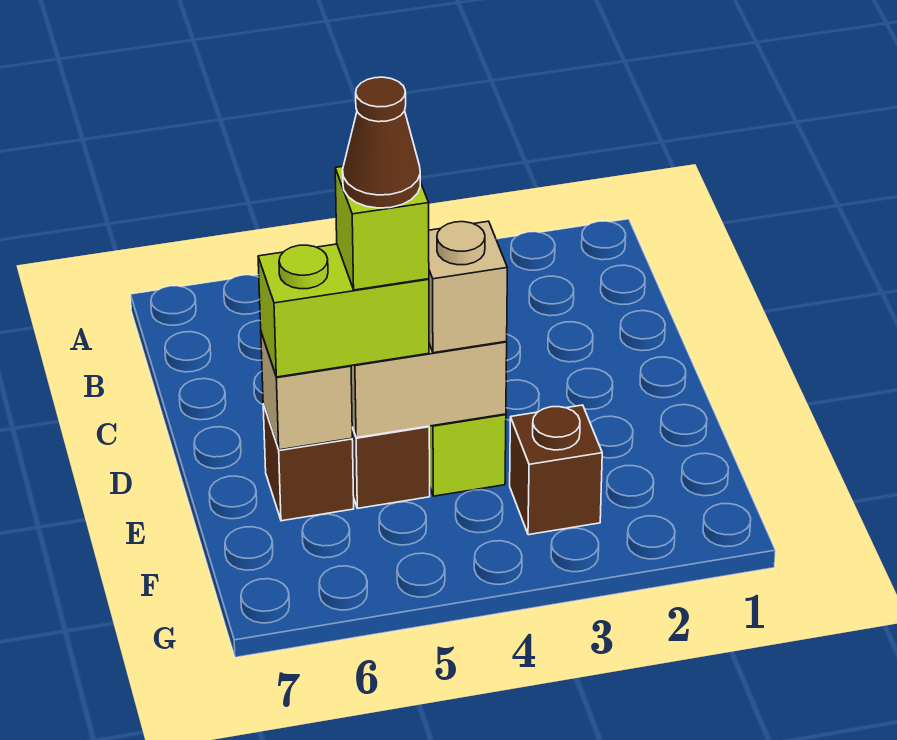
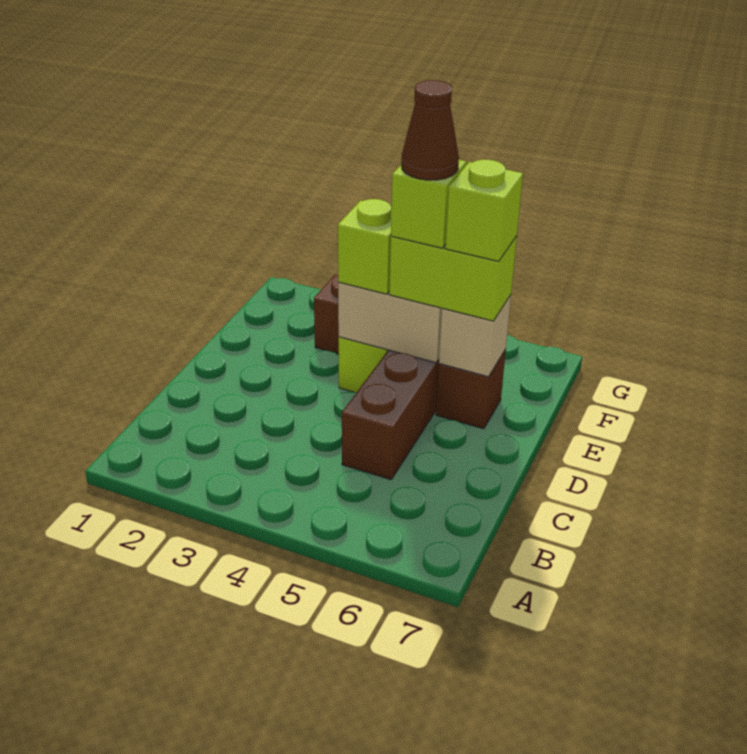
tan 1x1 brick [429,221,507,353] -> lime 1x1 brick [338,199,391,294]
none -> lime 1x1 brick [445,160,523,261]

